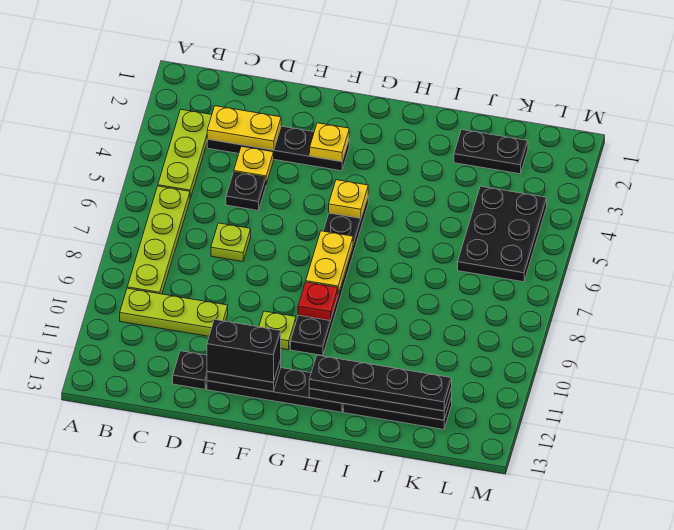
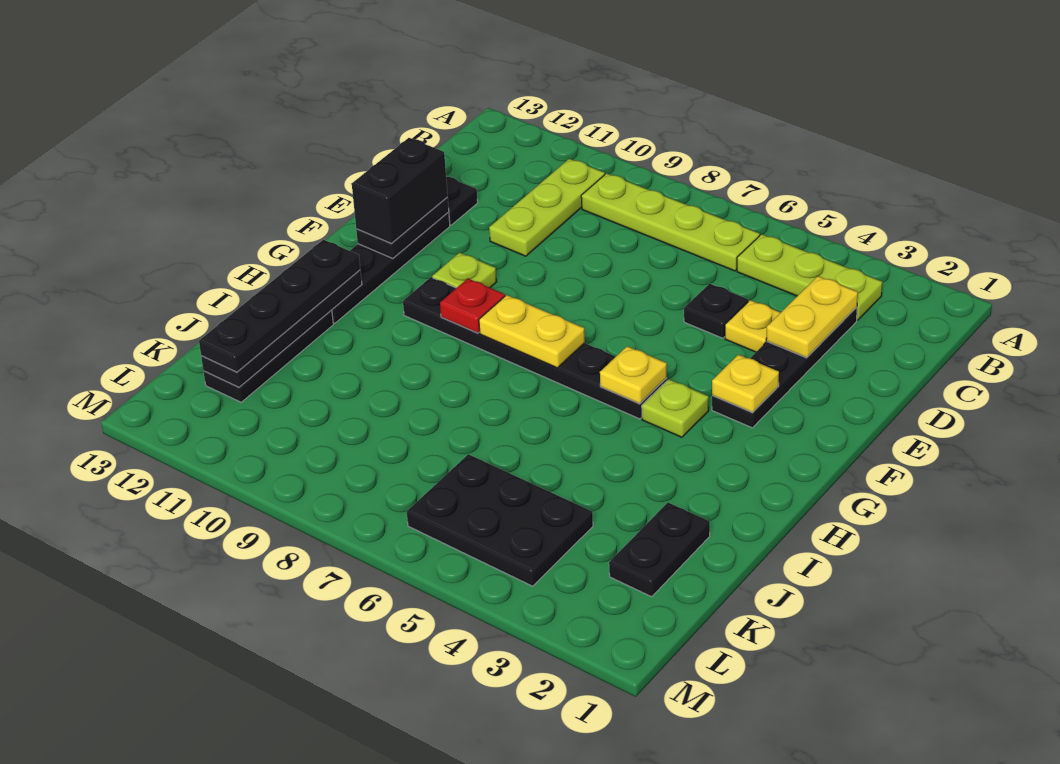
lime 1x1 plate [211,223,251,262] -> lime 1x1 plate moved to [642,379,709,437]

